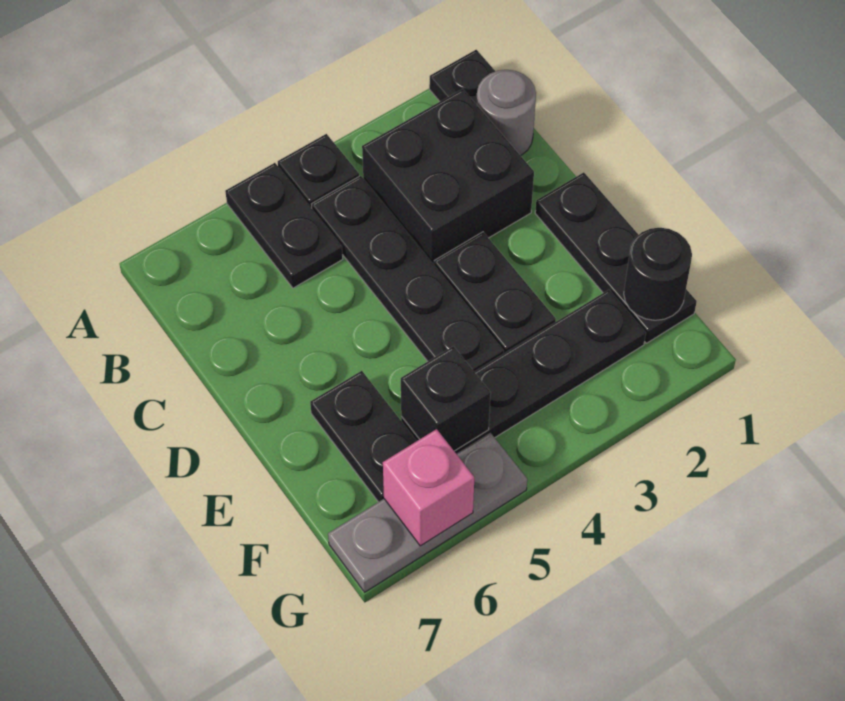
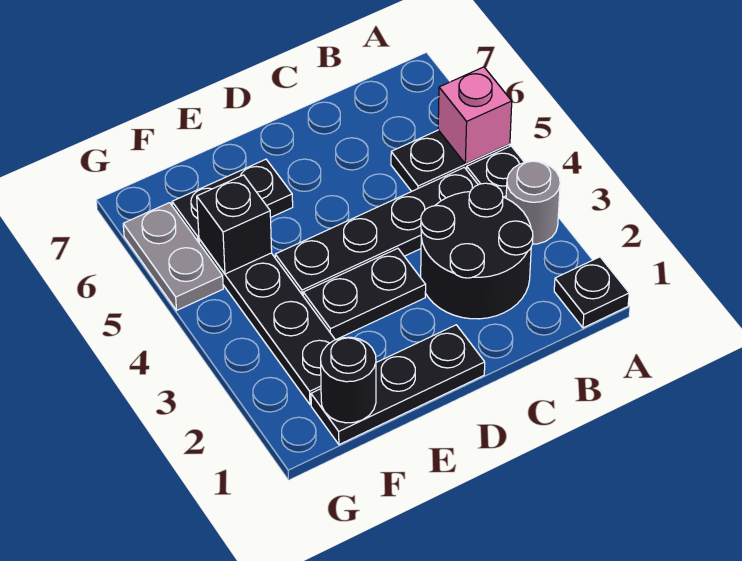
grey 1x1 round brick [476,70,536,156] -> grey 1x1 round brick moved to [506,161,560,244]
black 2x2 brick [362,89,534,265] -> black 2x2 round brick [421,183,533,319]
grey 1x3 plate [328,433,527,592] -> grey 1x2 plate [123,203,223,310]
pink 1x1 brick [383,429,474,546] -> pink 1x1 brick moved to [438,67,512,164]

